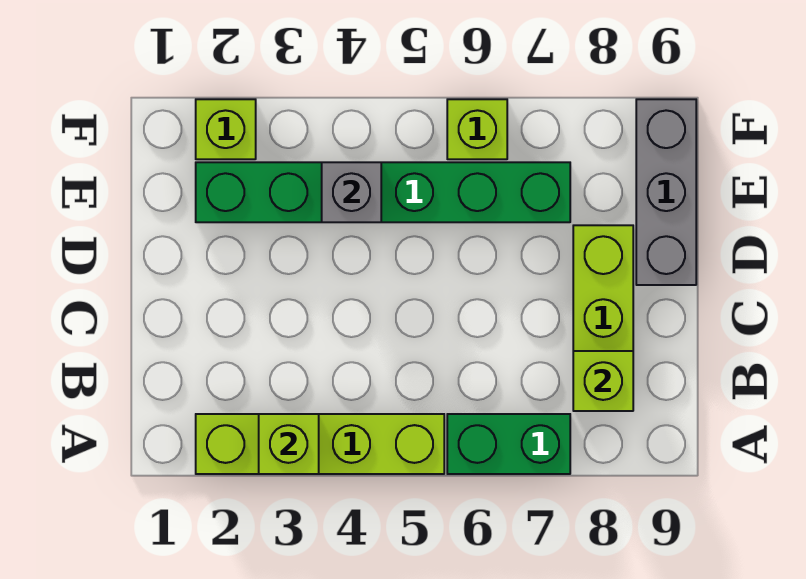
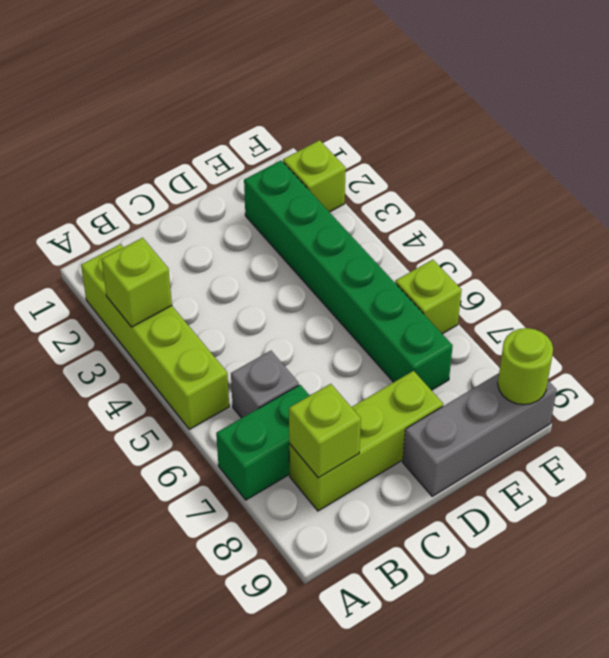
green 1x2 brick [447,414,570,474] -> green 1x2 brick turned to [216,385,310,500]
grey 1x1 brick [322,162,381,222] -> grey 1x1 brick moved to [231,351,299,418]
none -> lime 1x1 round brick [498,328,553,405]

